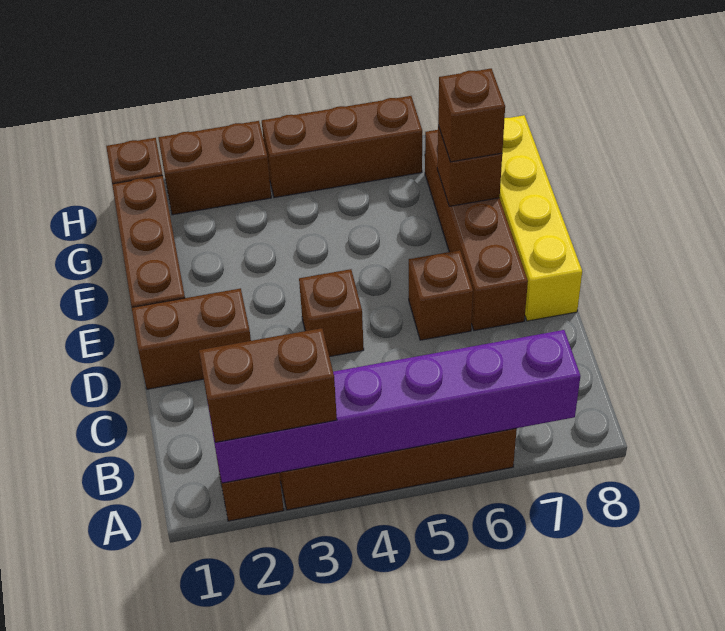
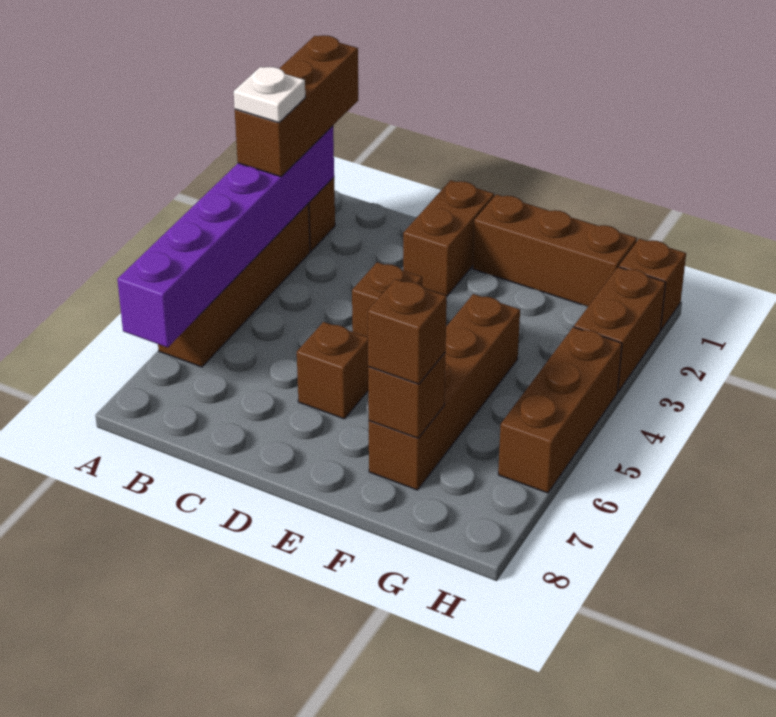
brown 1x2 brick [199,328,337,442] -> brown 1x3 brick [235,35,358,177]
none -> white 1x1 plate [234,67,305,123]
brown 1x4 brick [425,130,528,331] -> brown 1x4 brick turned to [369,294,520,490]
yellow 1x4 brick [500,115,582,321] -> none

